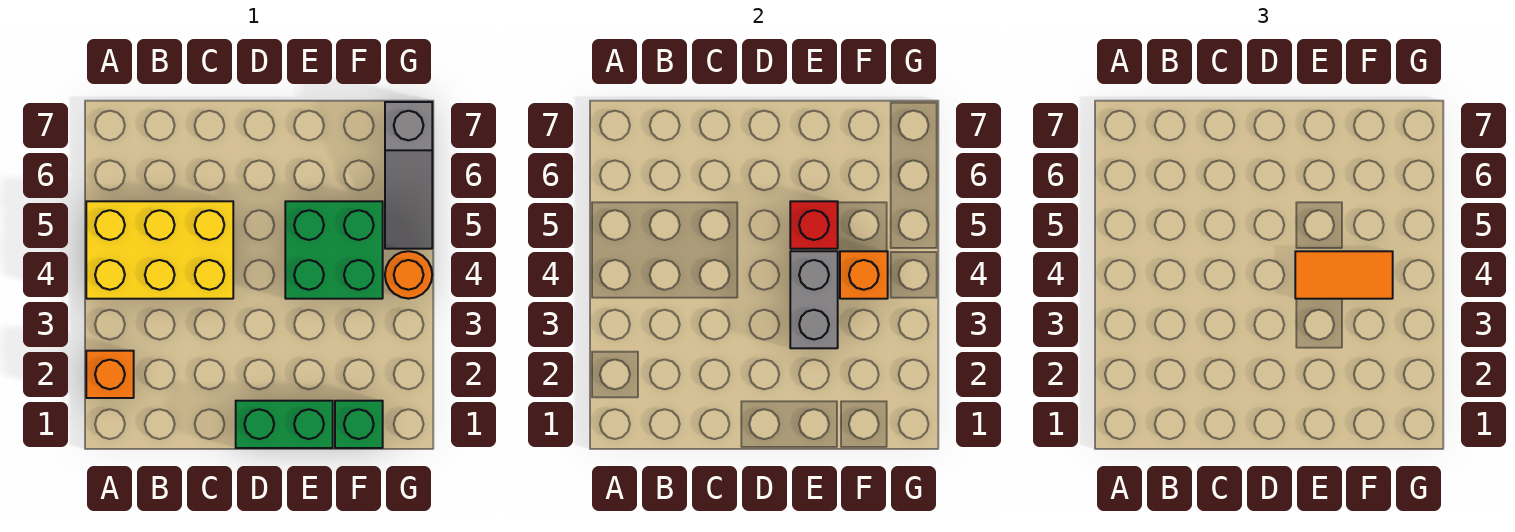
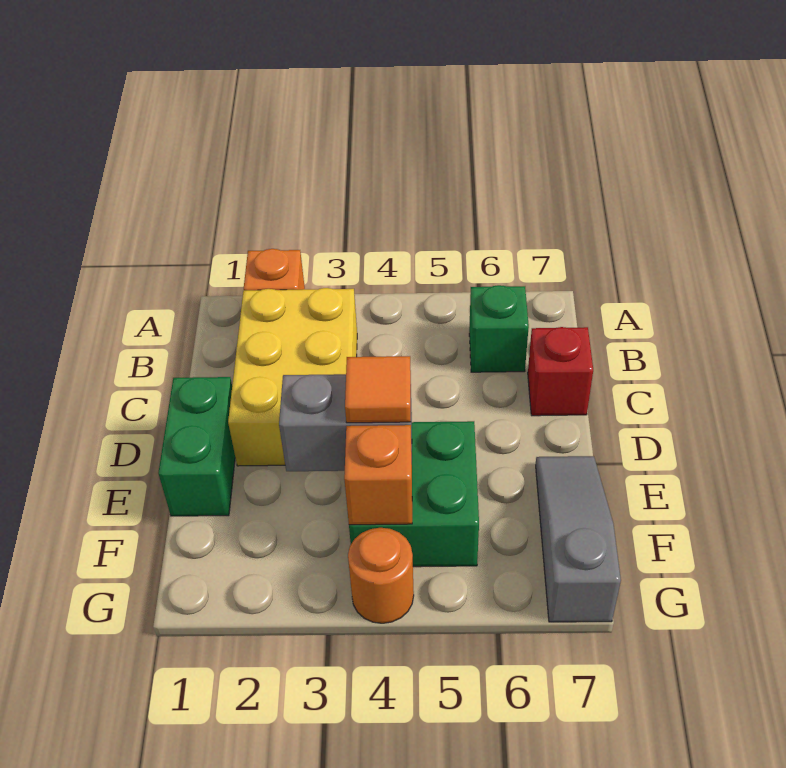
yellow 2x3 brick [86,201,233,299] -> yellow 2x3 brick moved to [228,288,357,466]
orange 1x2 tile [1295,251,1393,299] -> orange 1x1 tile [345,356,411,423]
red 1x1 brick [790,201,838,249] -> red 1x1 brick moved to [528,327,593,416]
green 1x1 brick [335,401,383,448] -> green 1x1 brick moved to [469,285,529,372]
grey 1x3 slope [385,102,432,249] -> grey 1x3 slope turned to [536,456,621,622]

